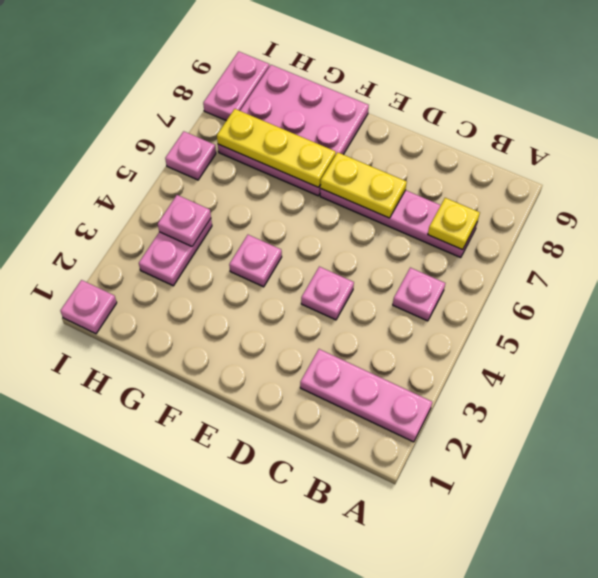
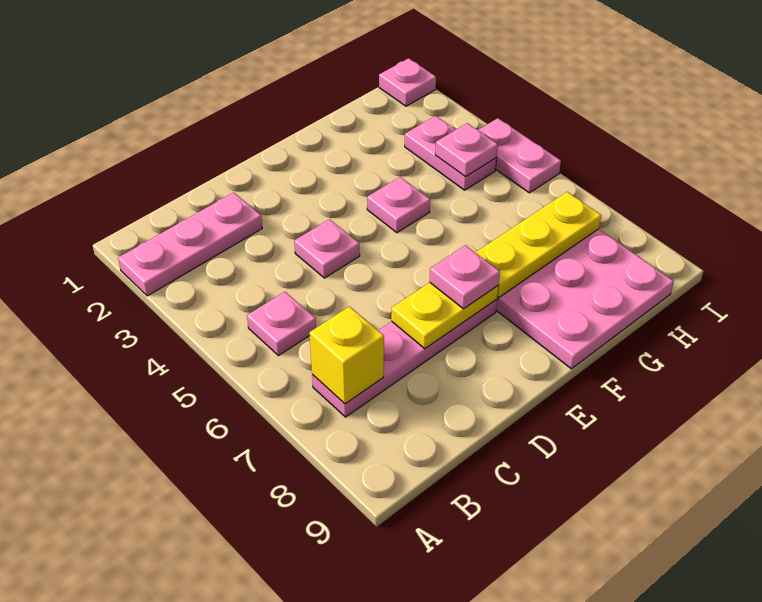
yellow 1x1 plate [428,198,480,250] -> yellow 1x1 brick [310,307,384,404]
pink 1x1 plate [165,131,216,180] -> pink 1x1 plate moved to [430,245,500,309]
pink 1x2 plate [203,51,269,121] -> pink 1x2 plate moved to [478,118,561,193]

